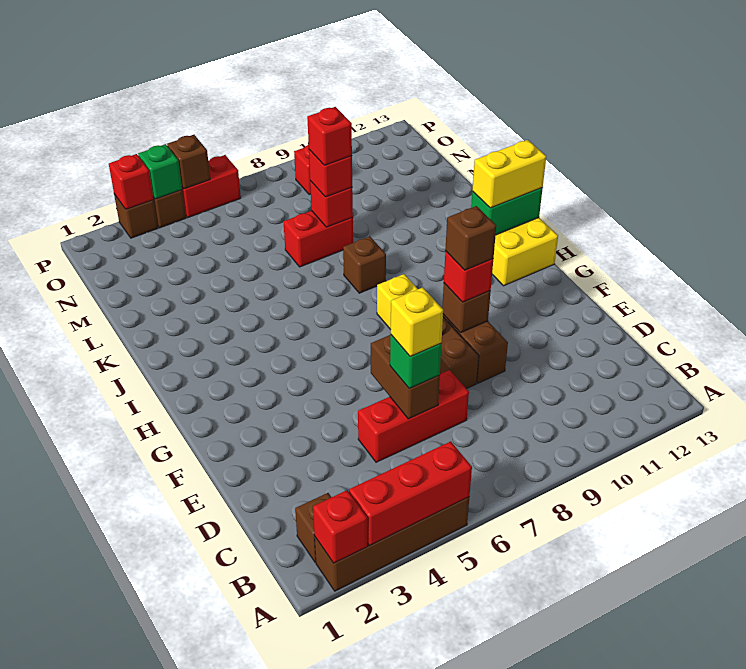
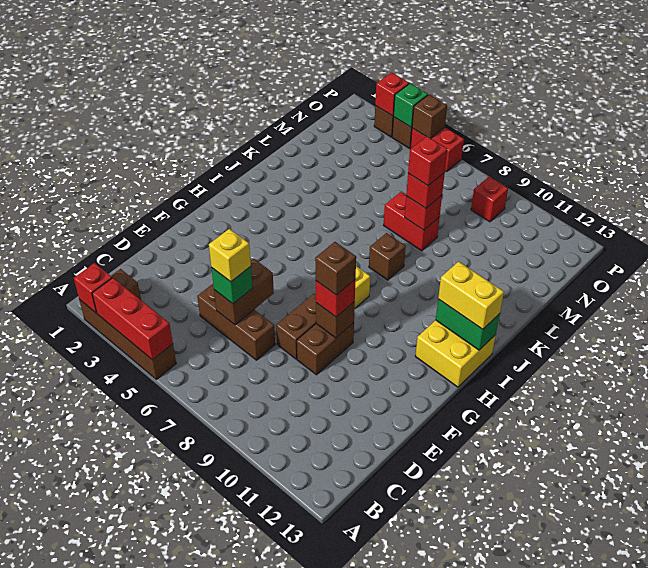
red 1x3 brick [358,370,469,462] -> brown 1x3 brick [197,284,275,360]

